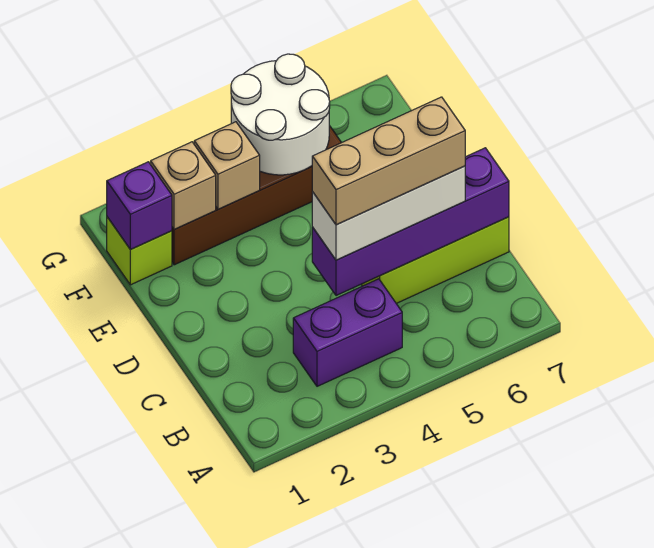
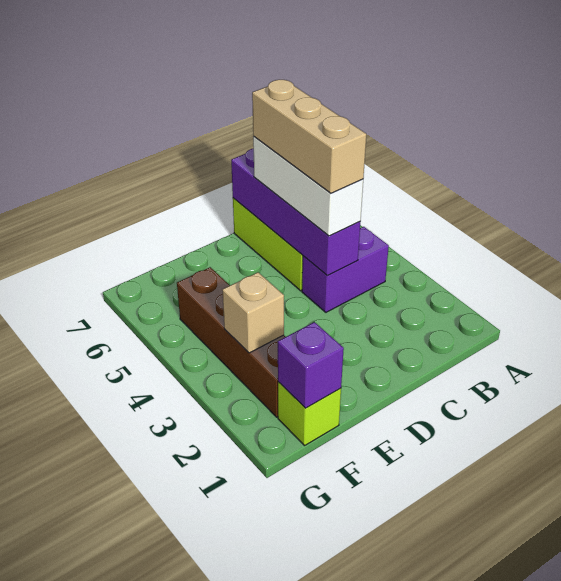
purple 1x2 brick [293,279,402,386] -> purple 1x2 brick turned to [302,227,389,312]
tan 1x1 brick [151,142,216,230] -> none
white 2x2 round brick [231,54,330,175] -> none

